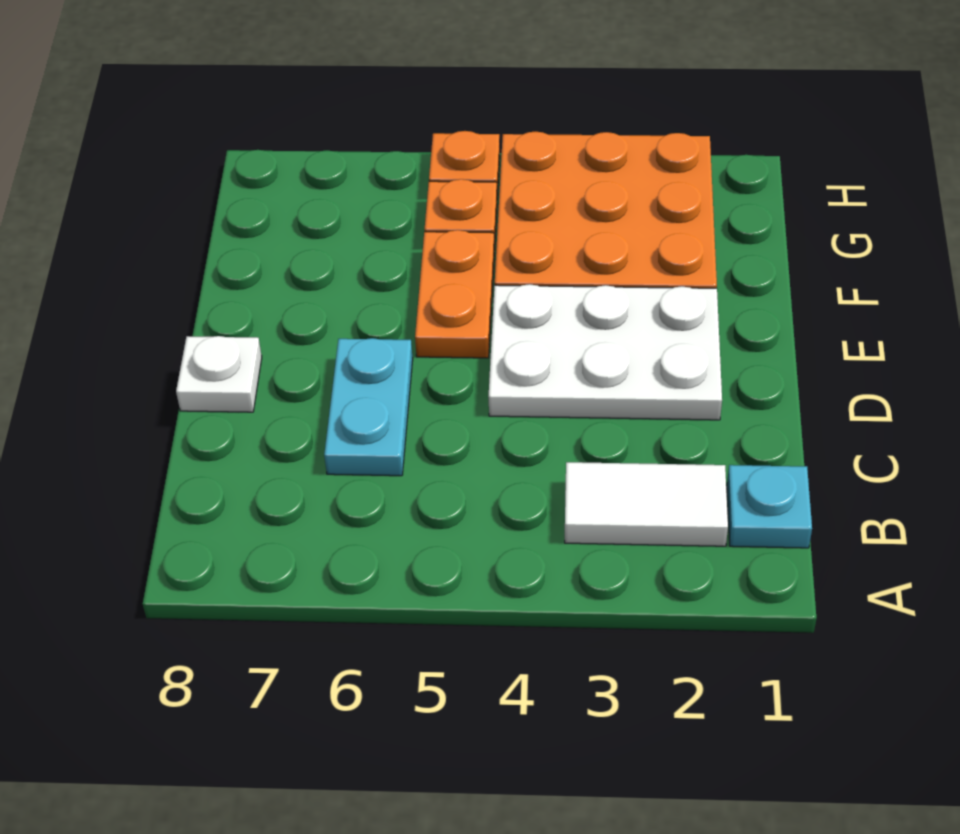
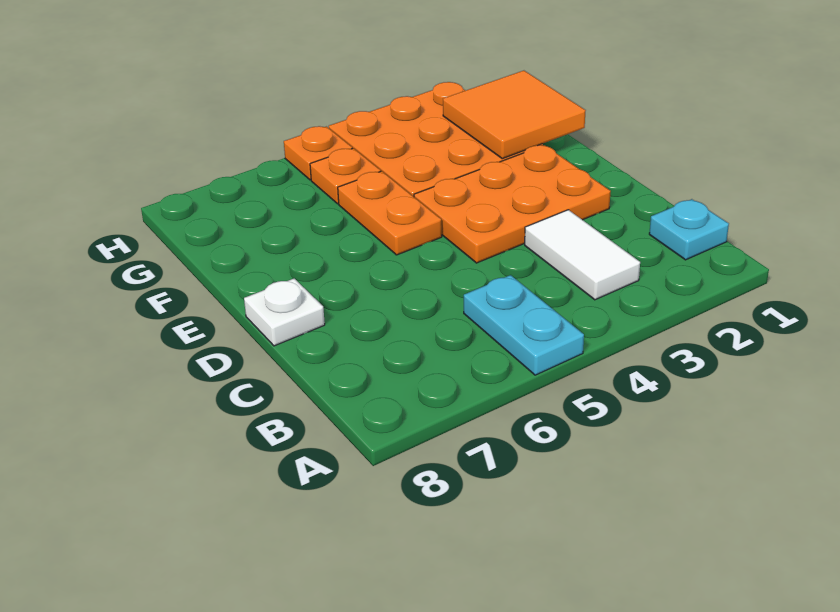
white 1x2 tile [565,462,728,546] -> white 1x2 tile turned to [525,210,640,300]
cyan 1x2 plate [324,338,413,476] -> cyan 1x2 plate moved to [464,275,584,375]
white 2x3 plate [488,284,722,420] -> orange 2x3 plate [414,145,611,263]
none -> orange 2x2 tile [443,71,586,159]

